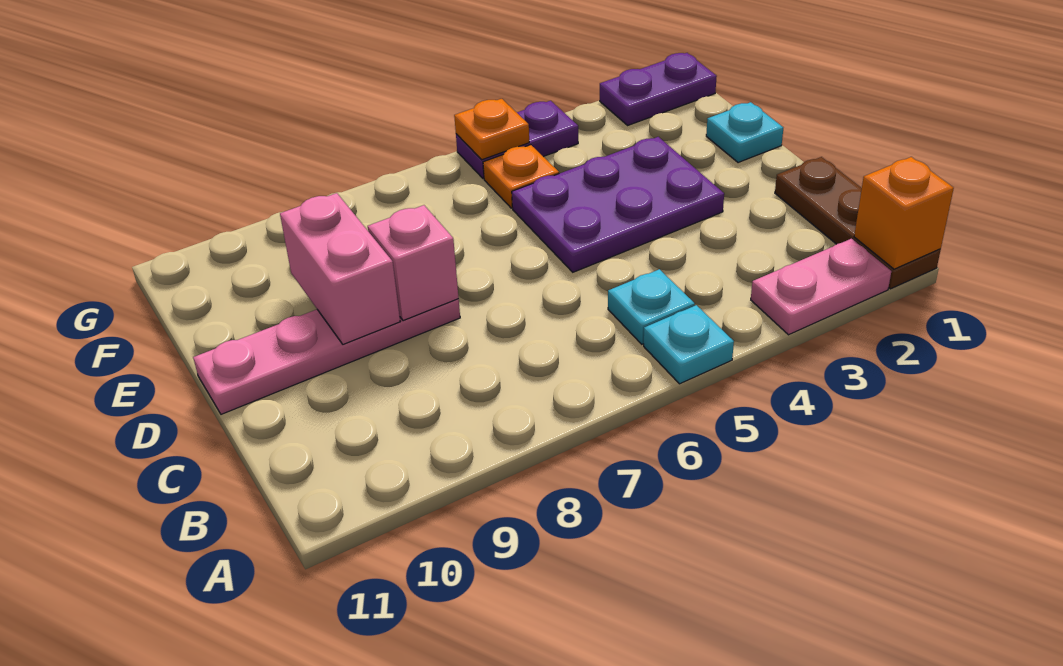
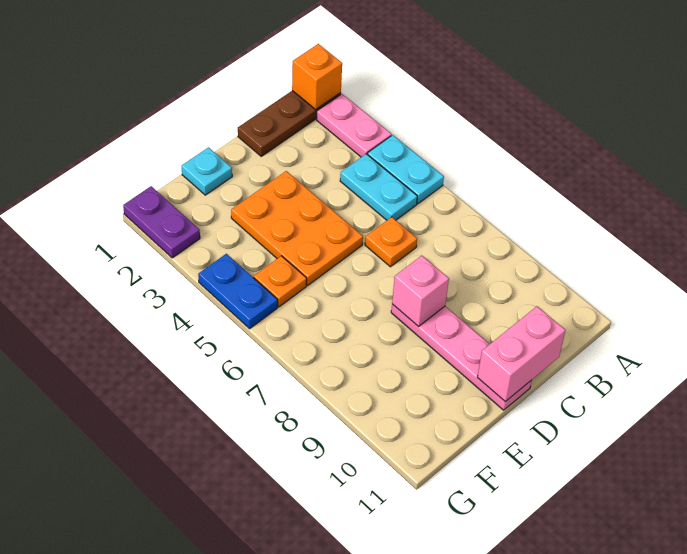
cyan 1x1 plate [644,305,734,384] -> cyan 1x2 plate [367,135,444,204]
cyan 1x1 plate [608,269,695,344] -> cyan 1x2 plate [340,154,417,220]
purple 2x3 plate [512,137,724,272] -> orange 2x3 plate [231,171,363,285]
pink 1x2 brick [280,193,400,344] -> pink 1x2 brick moved to [477,307,565,402]
purple 1x2 plate [456,101,578,179] -> blue 1x2 plate [198,254,278,329]
orange 1x1 plate [454,99,529,160] -> orange 1x1 plate moved to [365,217,417,267]

